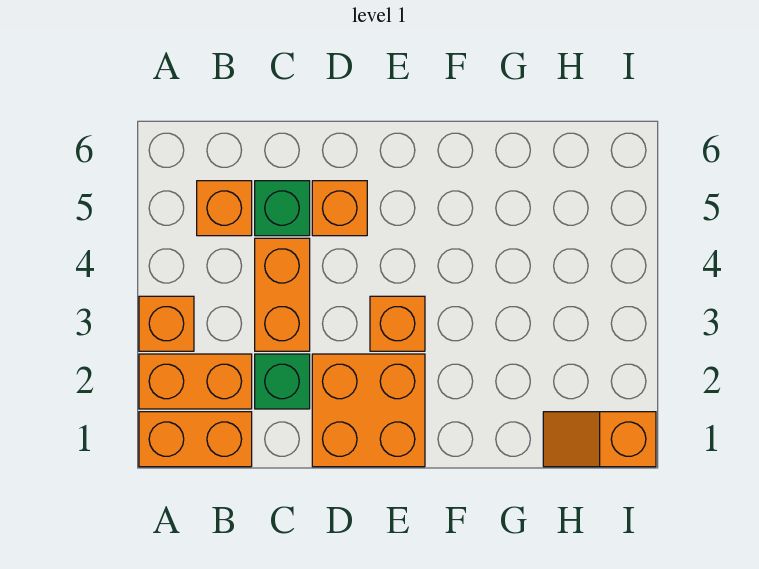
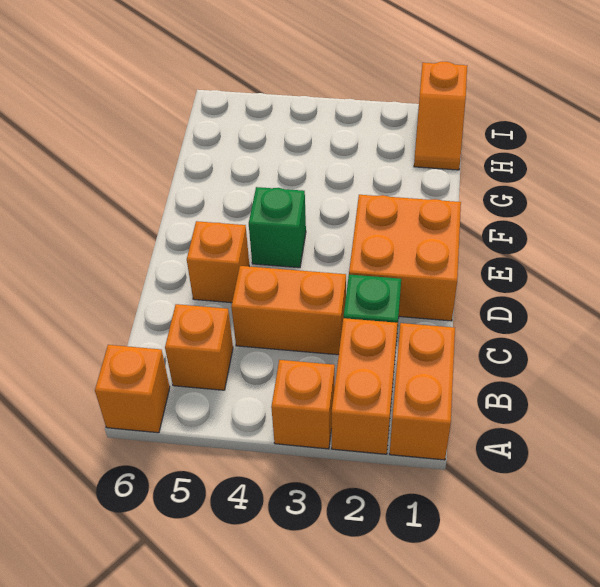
green 1x1 brick [255,181,310,236] -> green 1x1 brick moved to [249,187,306,268]
orange 1x1 brick [370,296,425,351] -> orange 1x1 brick moved to [95,345,170,433]

